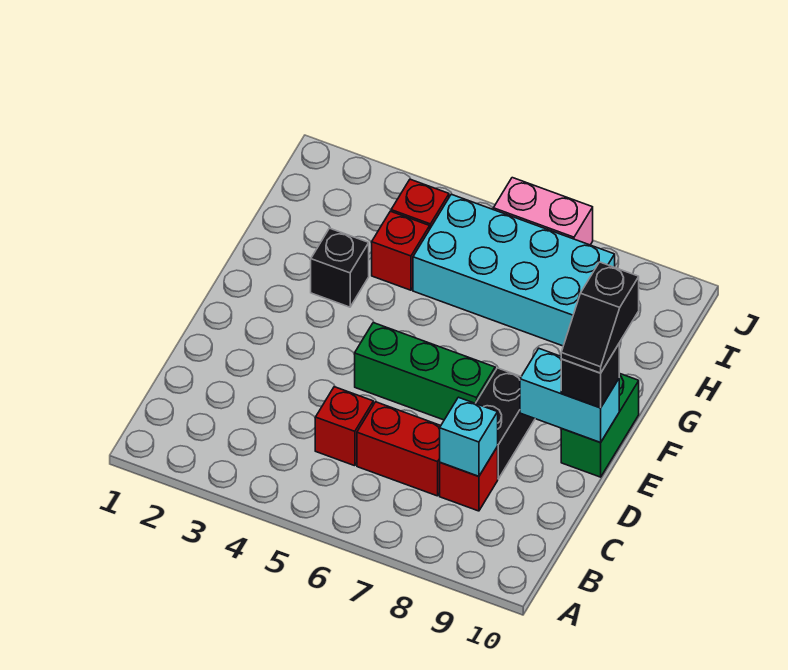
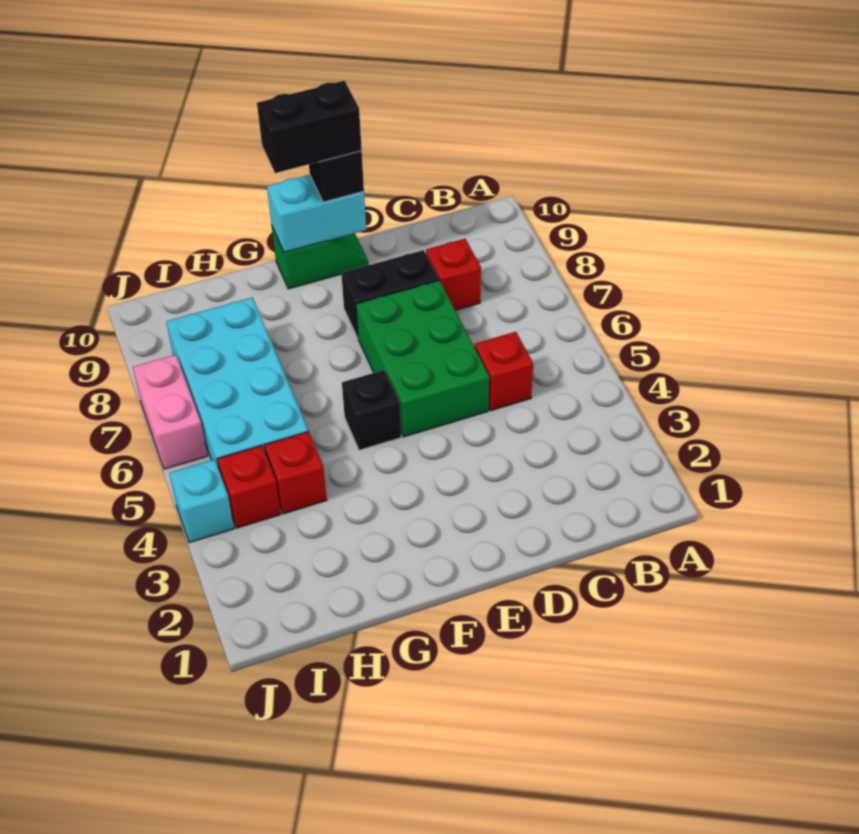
red 1x2 brick [357,402,441,496] -> none
cyan 1x1 brick [440,397,498,476] -> cyan 1x1 brick moved to [169,459,234,543]
green 1x3 brick [355,323,495,420] -> green 2x3 brick [356,280,489,437]
cyan 1x2 brick [520,349,619,443] -> cyan 1x2 brick turned to [267,175,366,252]
green 1x2 brick [561,373,639,477] -> green 1x2 slope [272,227,368,289]
black 1x2 slope [561,262,639,373] -> black 1x2 brick [257,81,362,173]
black 1x1 brick [311,228,369,307] -> black 1x1 brick moved to [342,370,401,450]

